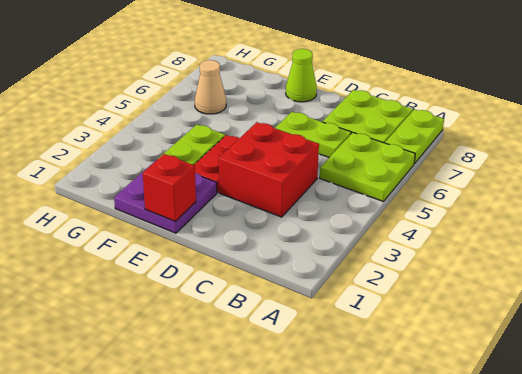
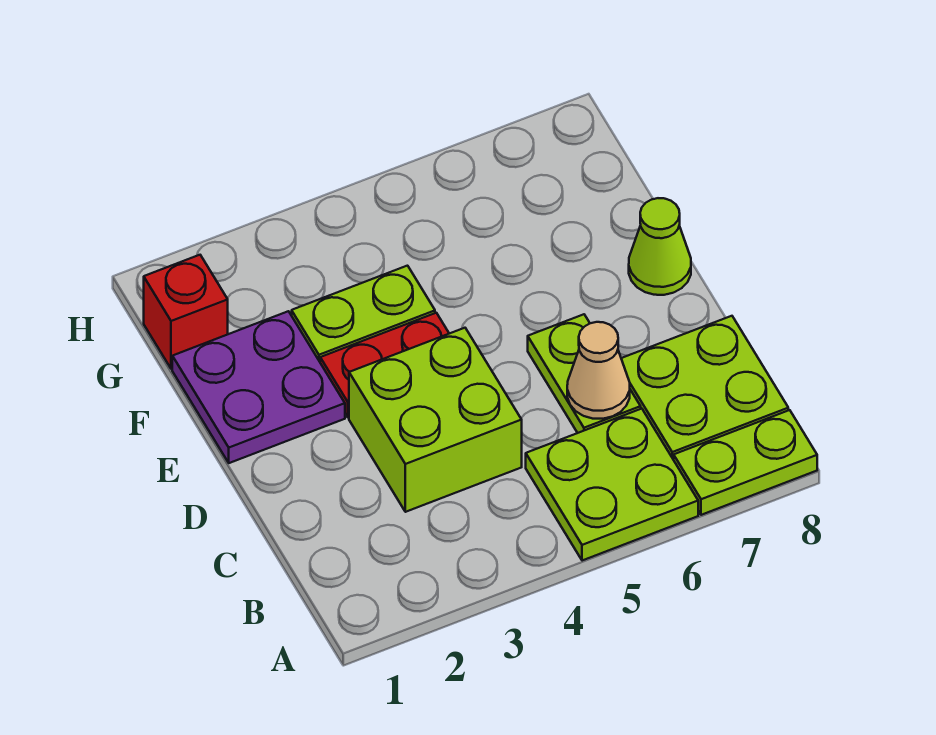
red 2x2 brick [219,122,319,217] -> lime 2x2 brick [349,328,522,512]
red 1x1 brick [143,154,196,221] -> red 1x1 brick moved to [144,255,228,369]
tan 1x1 cone [195,60,226,114] -> tan 1x1 cone moved to [567,322,630,419]

